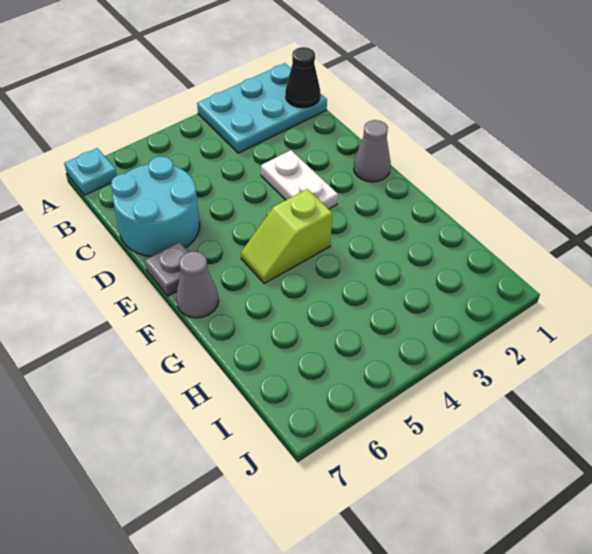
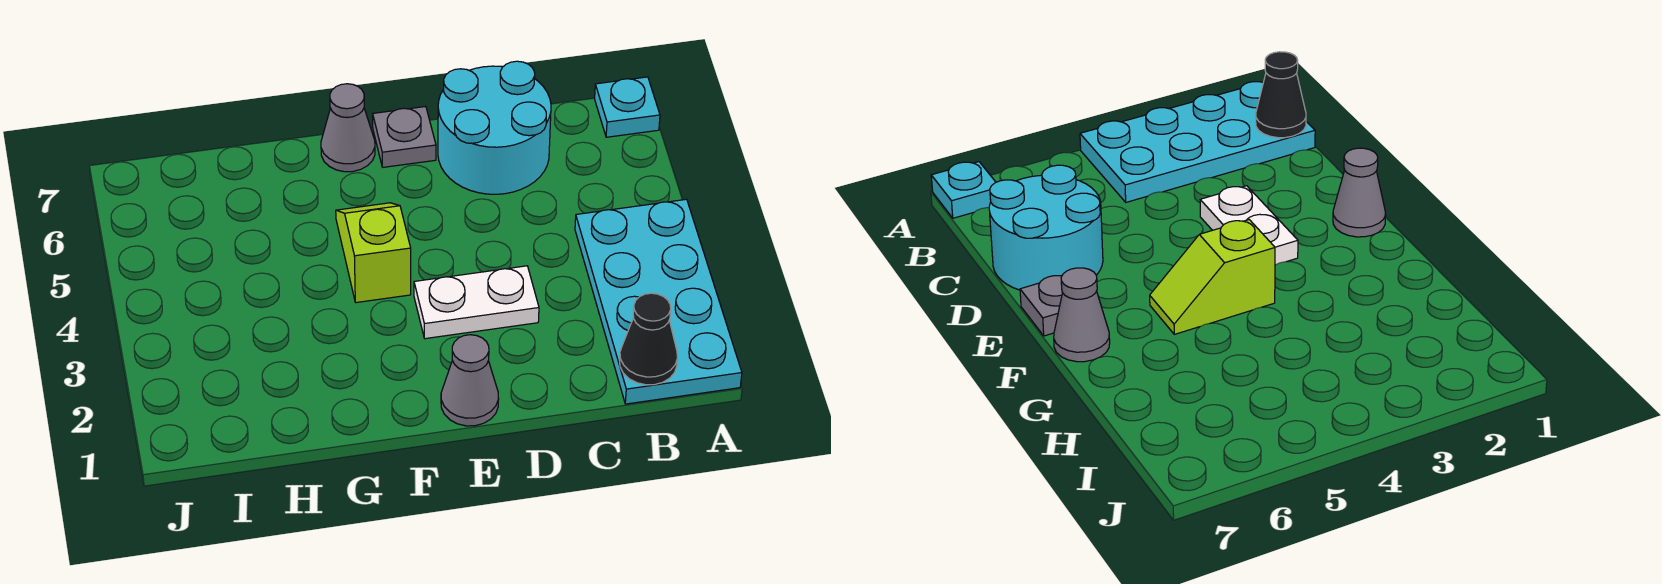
cyan 2x3 plate [197,63,327,153] -> cyan 2x4 plate [575,199,742,404]

